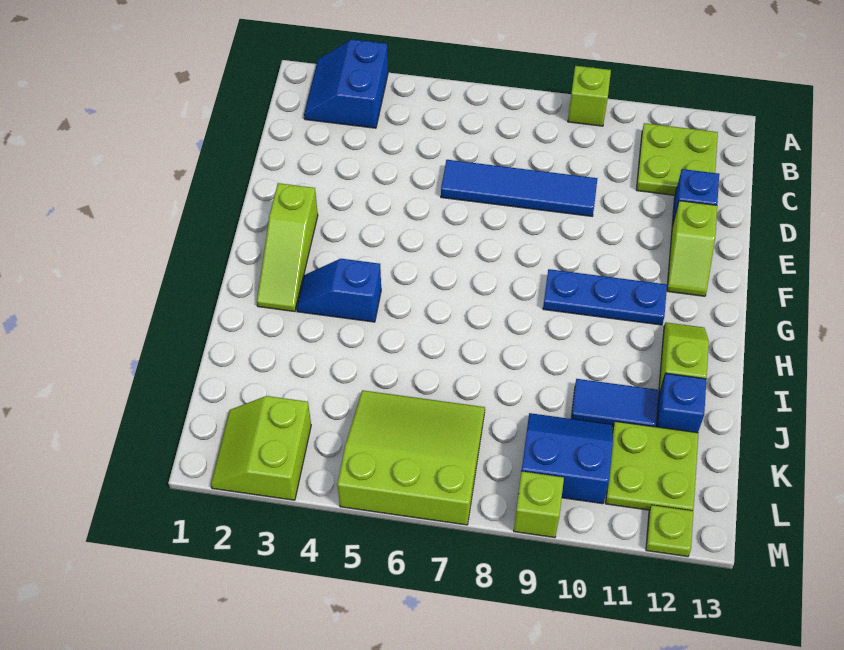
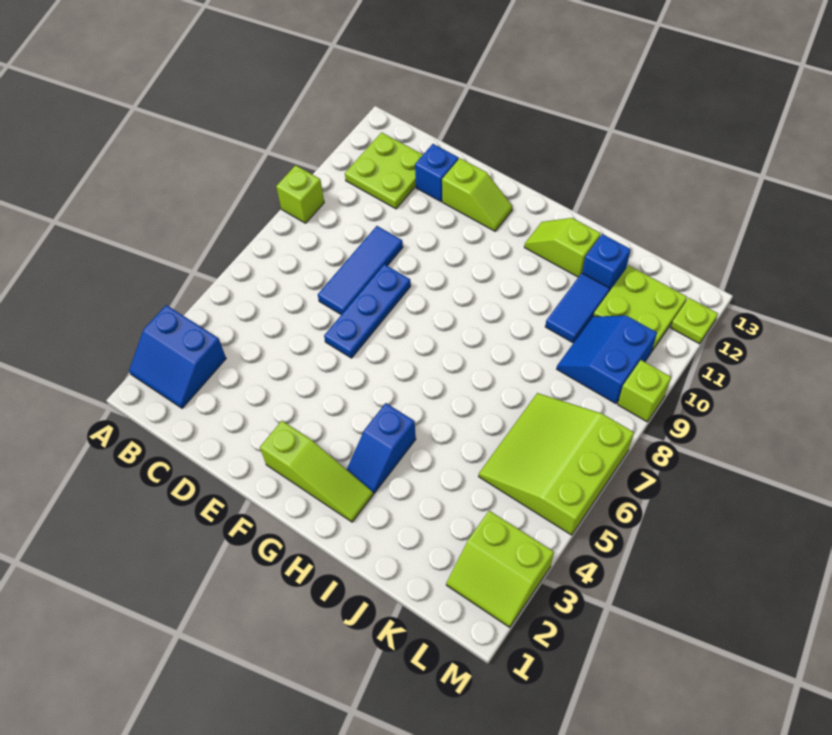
blue 1x4 tile [441,160,597,216] -> blue 1x3 tile [318,226,403,315]
blue 1x3 plate [543,269,667,325] -> blue 1x3 plate moved to [324,264,411,358]

